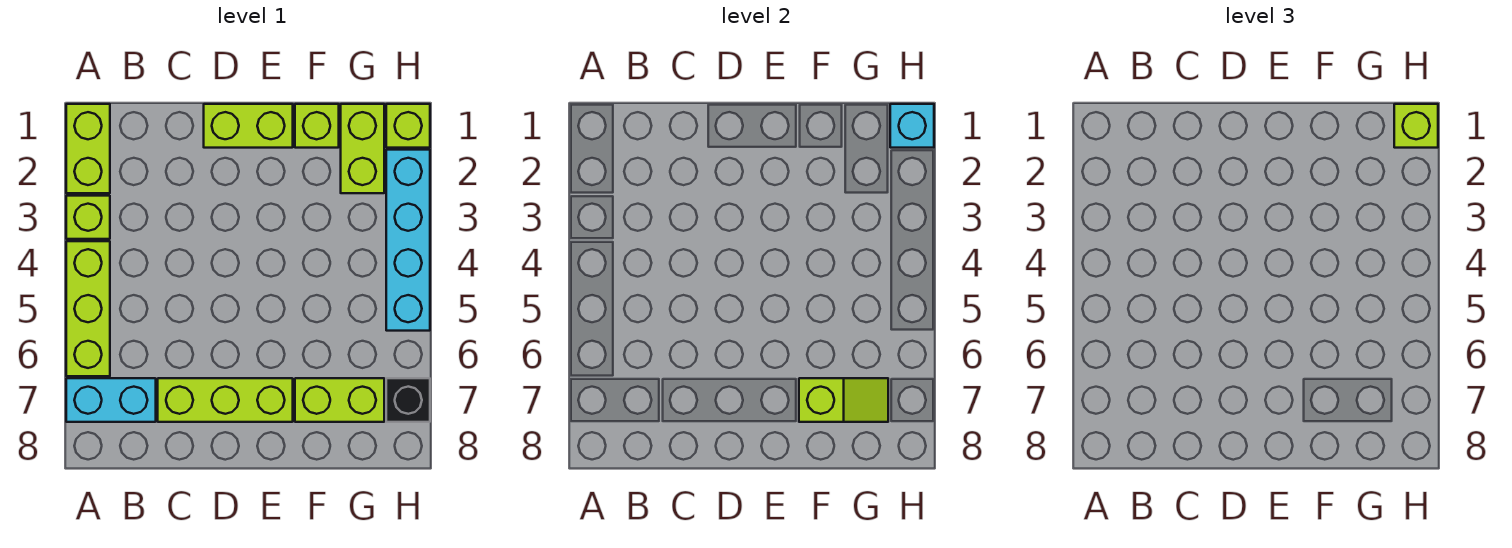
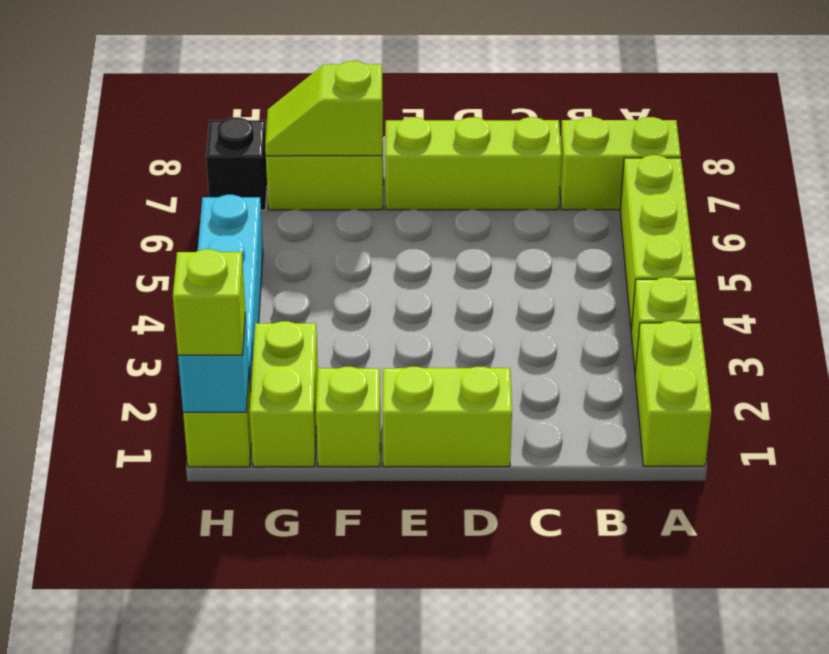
cyan 1x2 brick [66,378,156,422] -> lime 1x2 brick [560,117,681,210]

